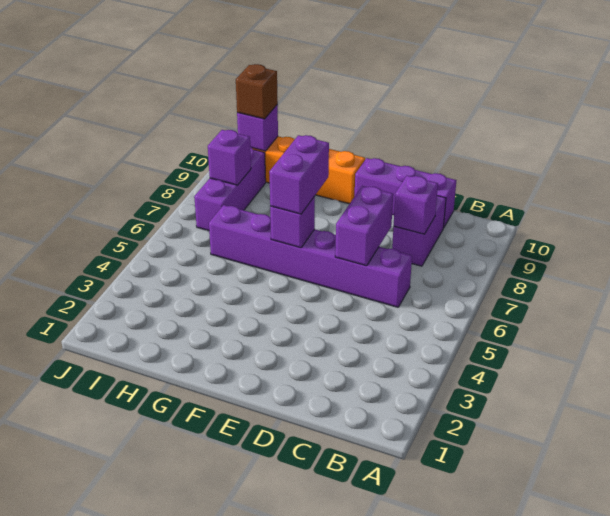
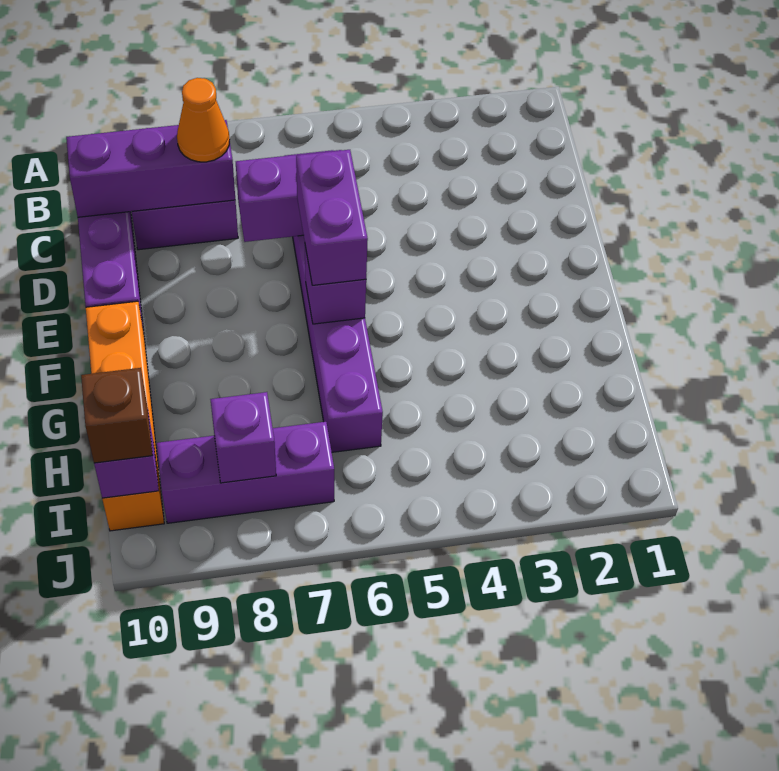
purple 1x1 brick [394,176,438,234] -> purple 1x3 brick [66,120,235,217]
none -> orange 1x1 cone [177,78,230,162]
purple 1x2 brick [269,135,329,214] -> purple 1x2 brick turned to [296,150,368,285]

